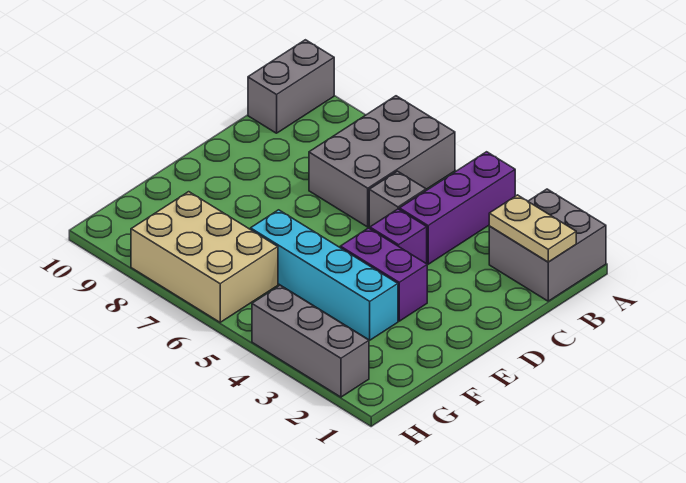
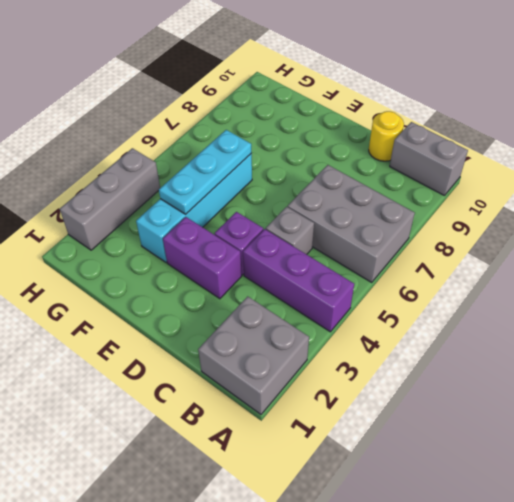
tan 1x2 plate [489,195,576,262] -> none
none -> yellow 1x1 round brick [369,111,404,161]
purple 1x2 brick [340,228,427,321] -> purple 1x2 brick turned to [163,217,242,299]
none -> cyan 1x3 plate [159,130,251,214]
tan 2x3 brick [131,192,278,322] -> none

